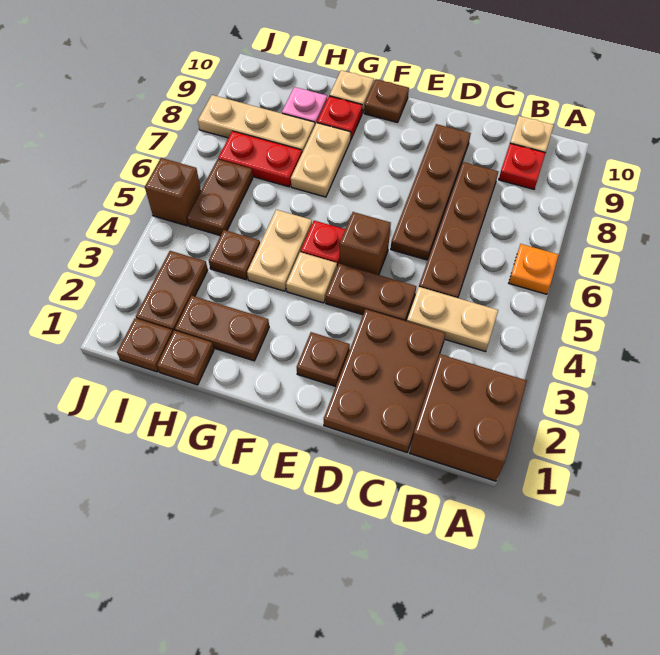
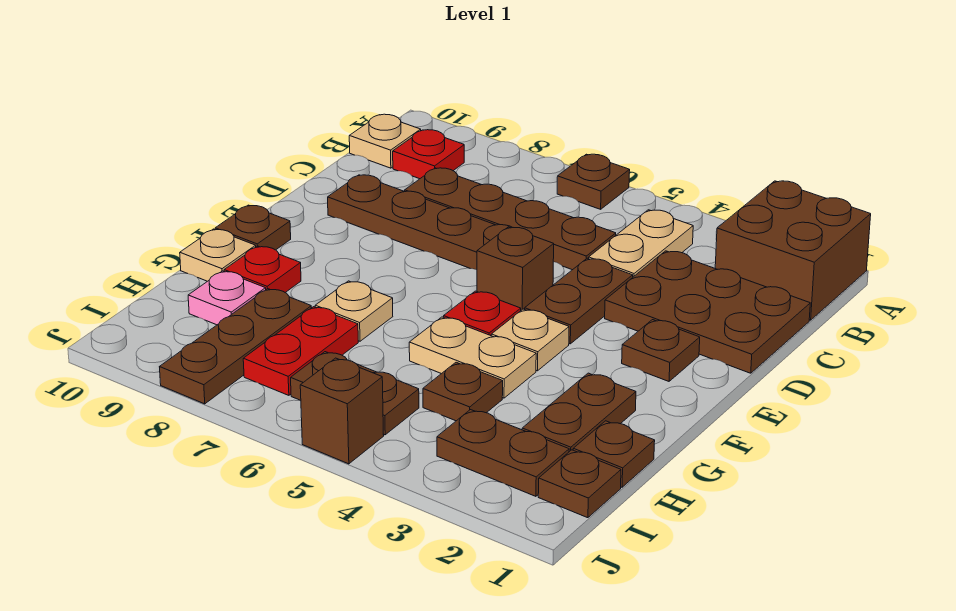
orange 1x1 plate [509,244,559,294] -> brown 1x1 plate [557,154,630,209]
tan 1x2 plate [291,123,350,197] -> tan 1x1 plate [315,281,393,341]
tan 1x3 plate [198,95,315,153] -> brown 1x3 plate [160,289,311,404]

